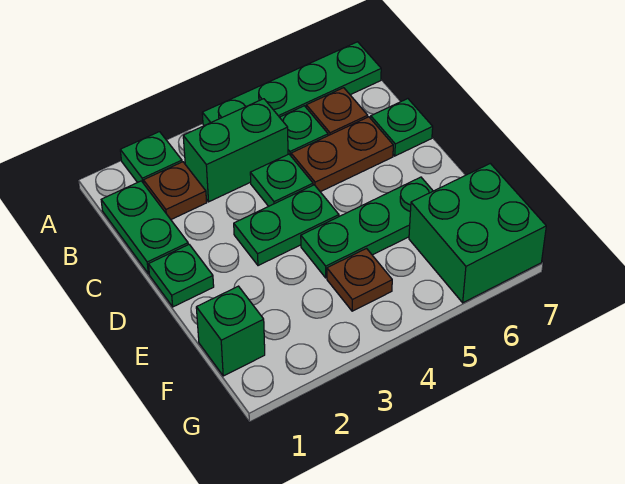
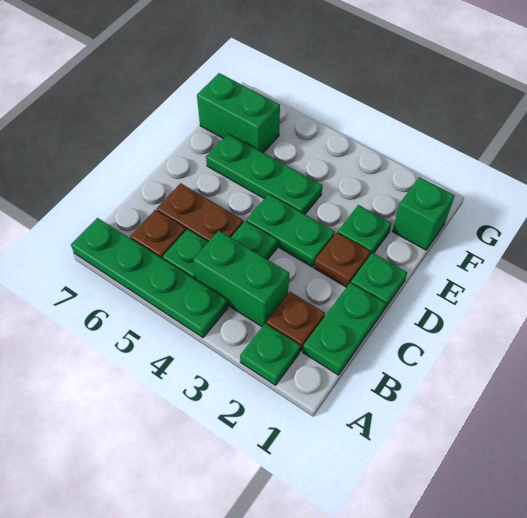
green 1x1 plate [371,99,433,156] -> green 1x1 plate moved to [337,205,392,255]
brown 1x1 plate [327,249,392,311] -> brown 1x1 plate moved to [314,233,370,287]
green 2x2 brick [409,163,546,303] -> green 1x2 brick [197,73,280,153]

